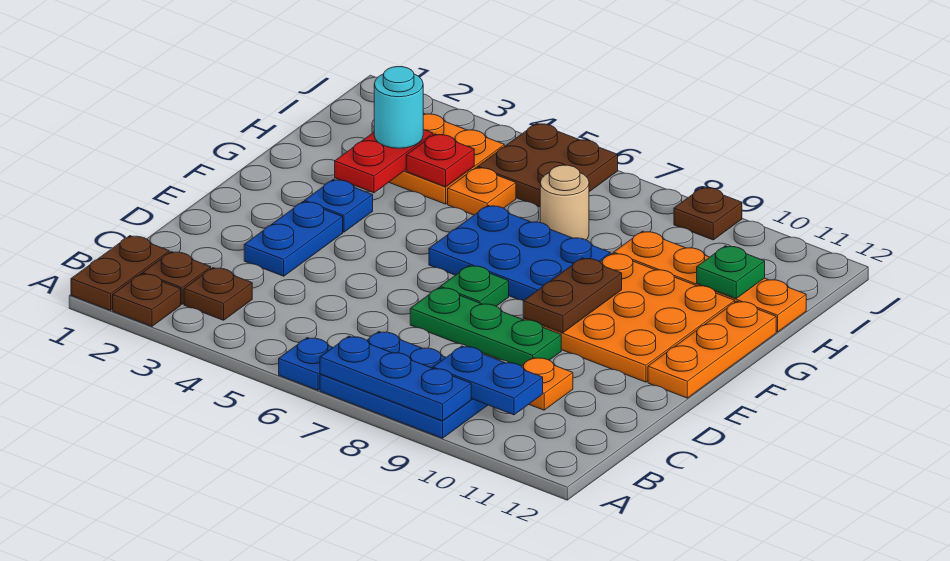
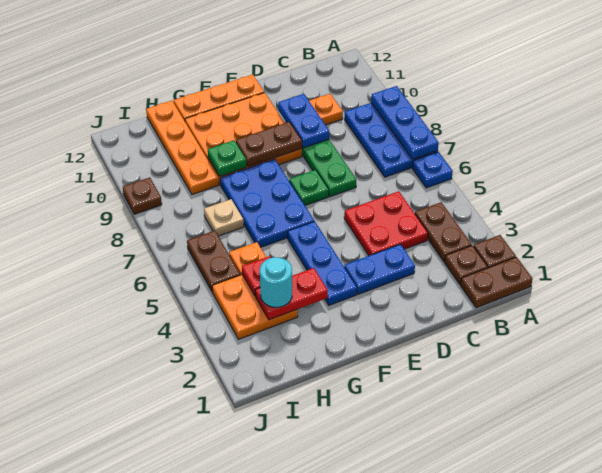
brown 1x1 plate [184,268,252,320] -> brown 1x2 plate [415,202,472,262]
blue 1x2 plate [433,346,543,415] -> blue 1x2 plate moved to [278,94,329,148]
none -> red 2x2 plate [344,191,428,256]
blue 1x1 plate [305,179,373,232] -> blue 1x3 plate [288,221,357,305]
tan 1x1 round brick [540,165,589,240] -> tan 1x1 plate [204,199,244,236]
green 1x1 plate [697,246,765,299] -> green 1x1 plate moved to [208,140,247,176]
brown 2x2 plate [478,123,618,207] -> brown 1x2 plate [187,231,240,292]

